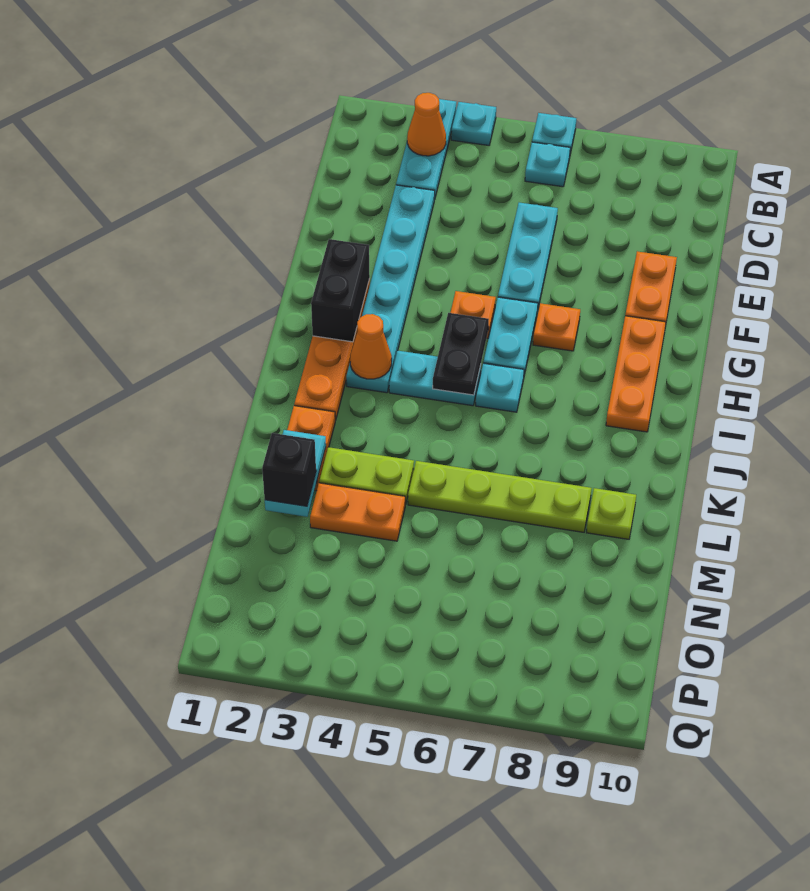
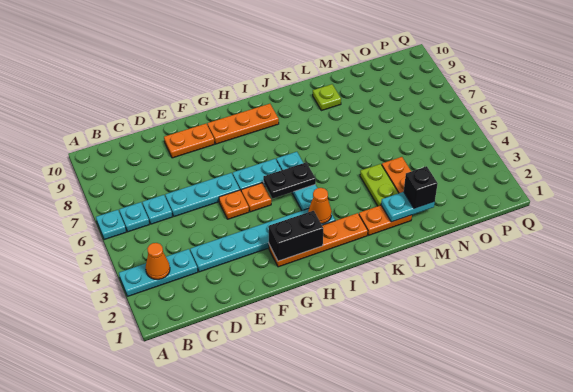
cyan 1x1 plate [451,102,496,145] -> cyan 1x1 plate moved to [142,195,172,224]
orange 1x1 plate [533,303,580,351] -> orange 1x1 plate moved to [219,190,249,219]
lime 1x4 plate [408,461,592,532] -> none

